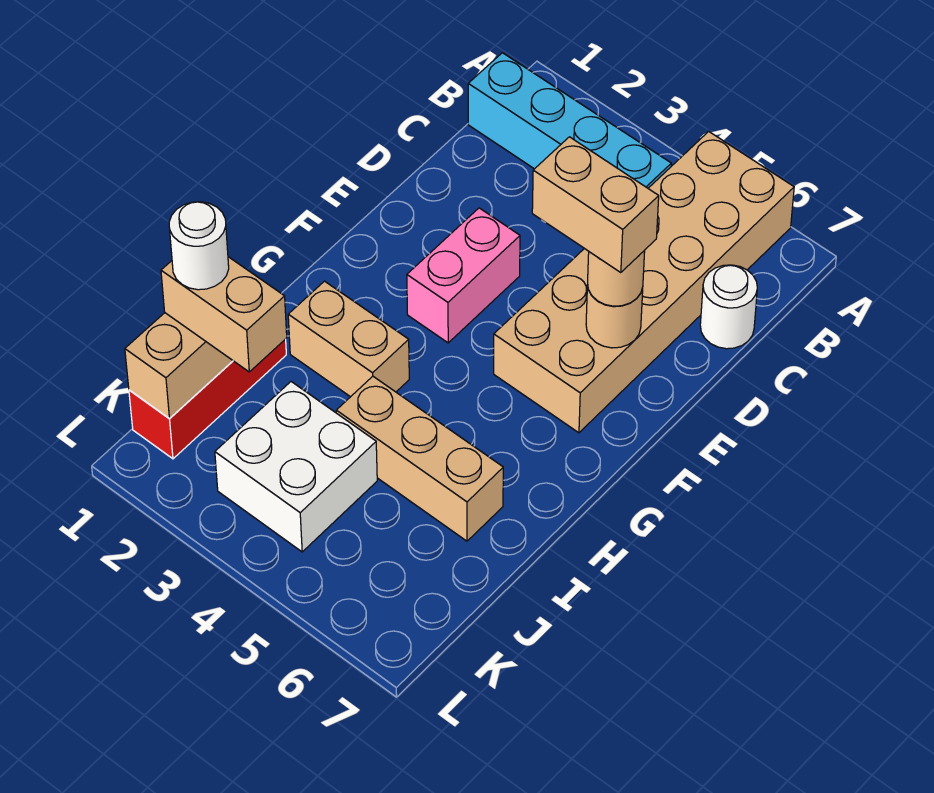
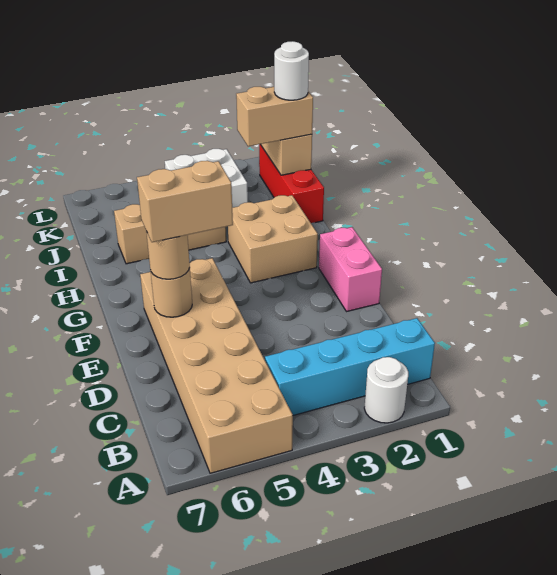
white 1x1 round brick [700,265,757,349] -> white 1x1 round brick moved to [364,357,408,423]
pink 1x2 brick [407,208,520,343] -> pink 1x2 brick moved to [319,227,382,312]
tan 1x2 brick [288,281,409,397] -> tan 2x2 brick [228,195,318,283]

